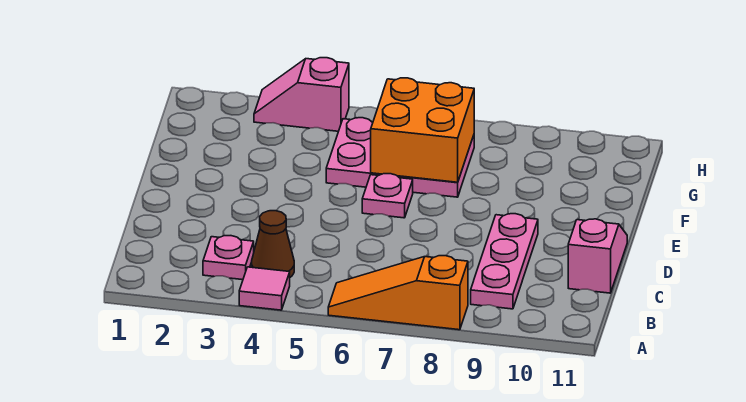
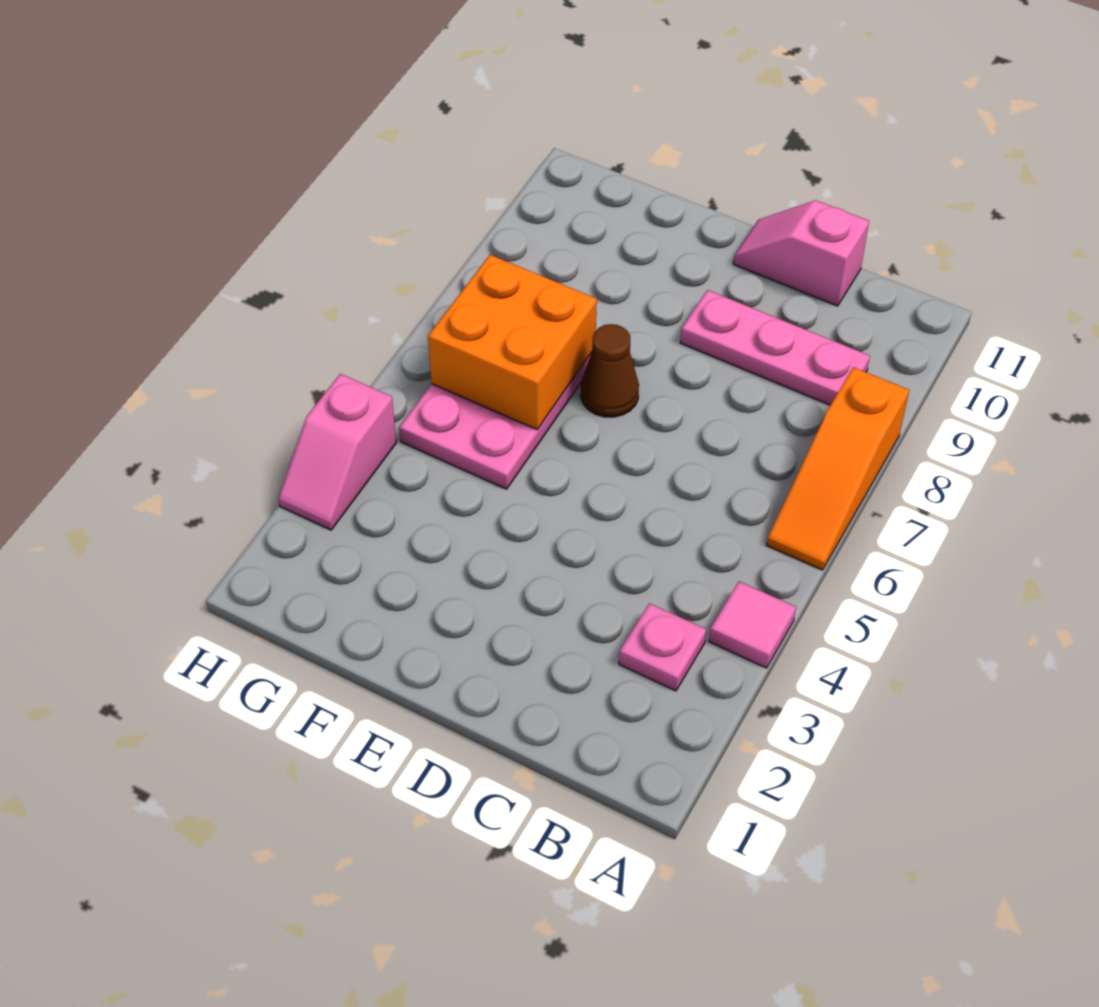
brown 1x1 cone [252,211,294,277] -> brown 1x1 cone moved to [581,324,639,417]
pink 1x1 plate [362,174,413,218] -> none

